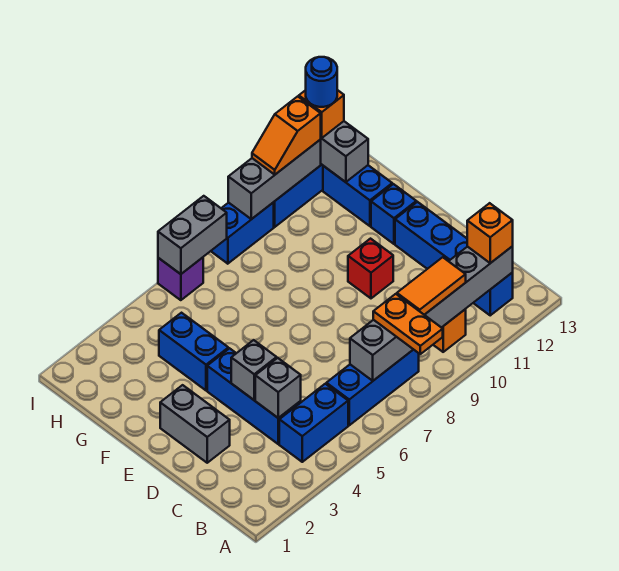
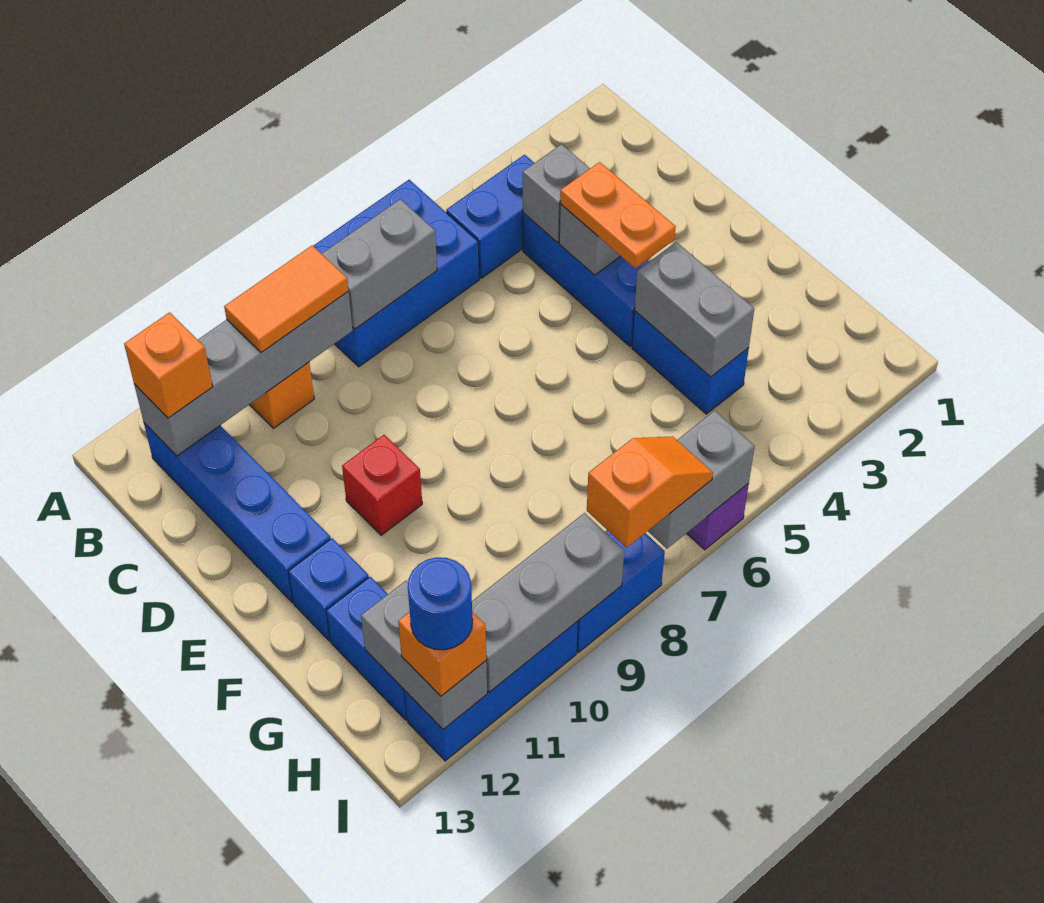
orange 1x2 plate [373,294,443,354] -> orange 1x2 plate moved to [560,162,676,268]
blue 1x3 brick [326,350,419,425] -> blue 2x3 brick [314,180,479,367]
grey 1x2 brick [160,385,230,463] -> grey 1x2 brick moved to [635,242,754,377]
orange 1x2 slope [252,96,321,175] -> orange 1x2 slope moved to [587,436,713,548]

